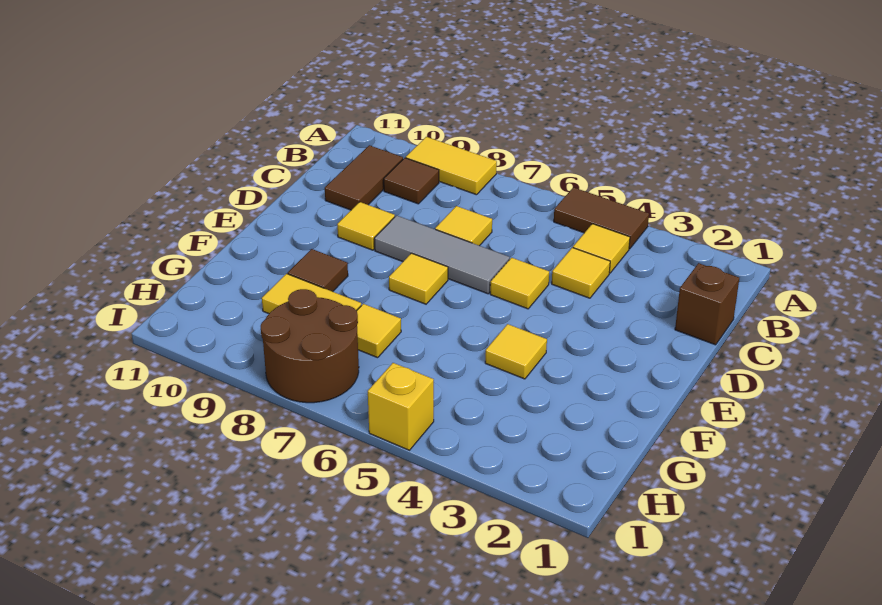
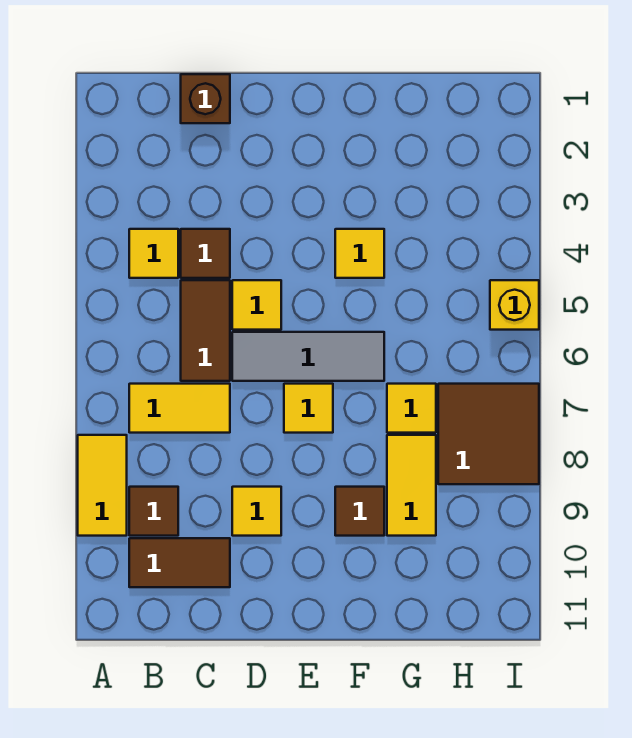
brown 1x2 tile [554,187,649,249] -> brown 1x2 tile moved to [181,280,230,381]
yellow 1x1 tile [552,248,610,298] -> brown 1x1 tile [181,229,230,278]
yellow 1x1 tile [435,206,492,246] -> yellow 1x2 tile [129,384,230,433]
grey 1x3 tile [374,215,510,294] -> grey 1x3 tile turned to [232,332,384,381]
brown 2x2 round brick [261,289,359,403] -> brown 2x2 tile [438,384,539,484]

